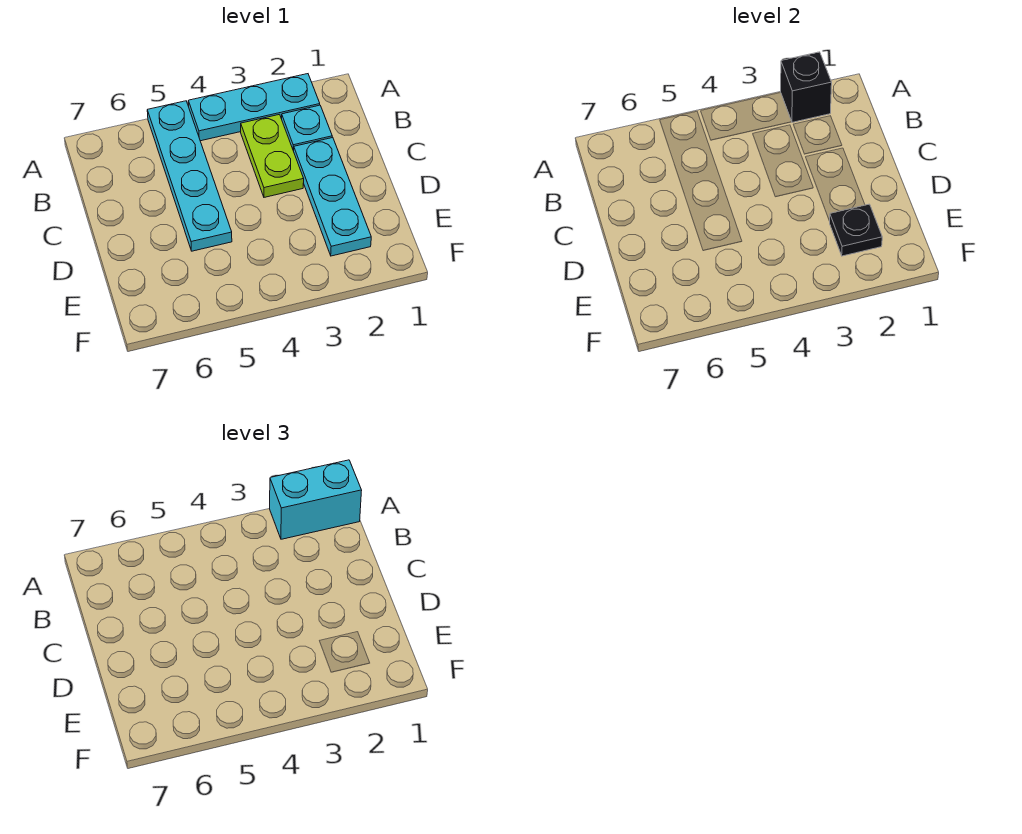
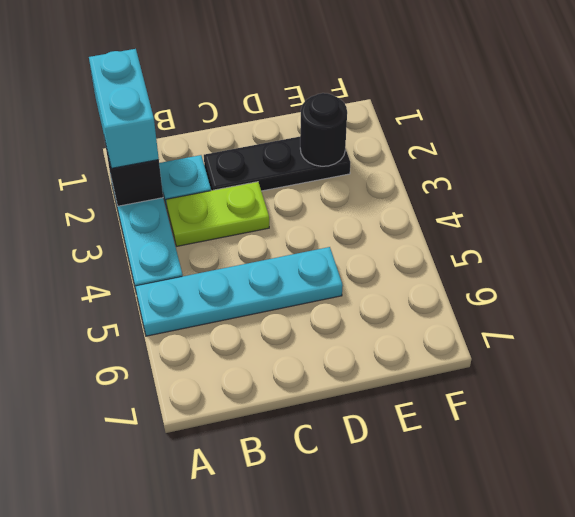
cyan 1x3 plate [294,137,371,256] -> black 1x3 plate [204,137,350,191]
black 1x1 plate [830,204,882,256] -> black 1x1 round brick [300,93,347,166]

